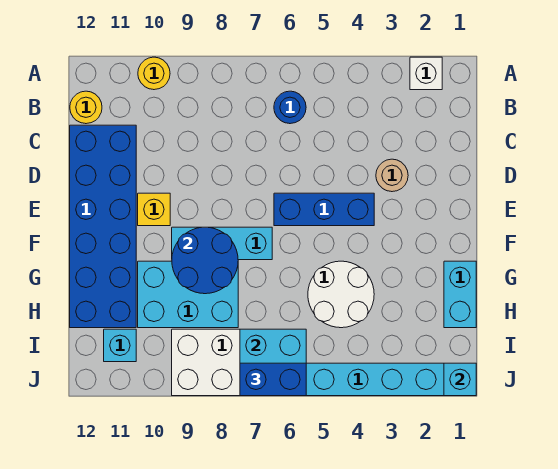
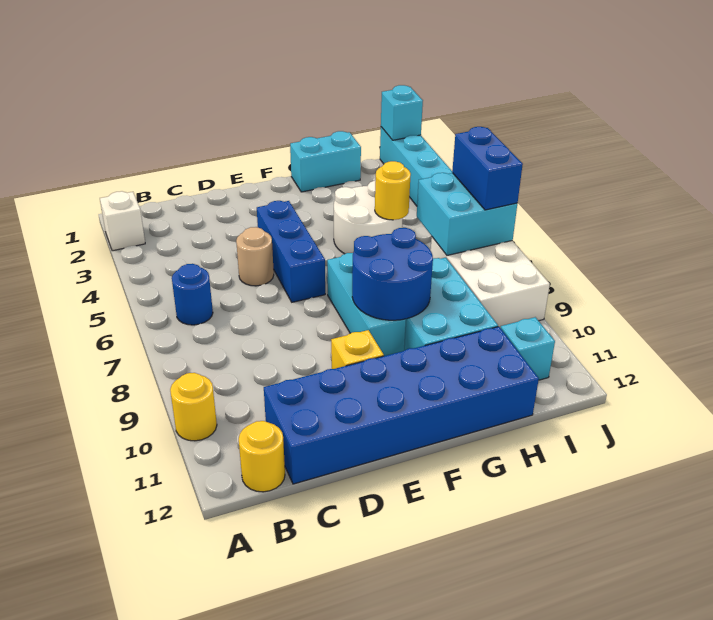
tan 1x1 round brick [376,159,408,192] -> tan 1x1 round brick moved to [236,227,274,286]
none -> yellow 1x1 round brick [375,161,411,220]

